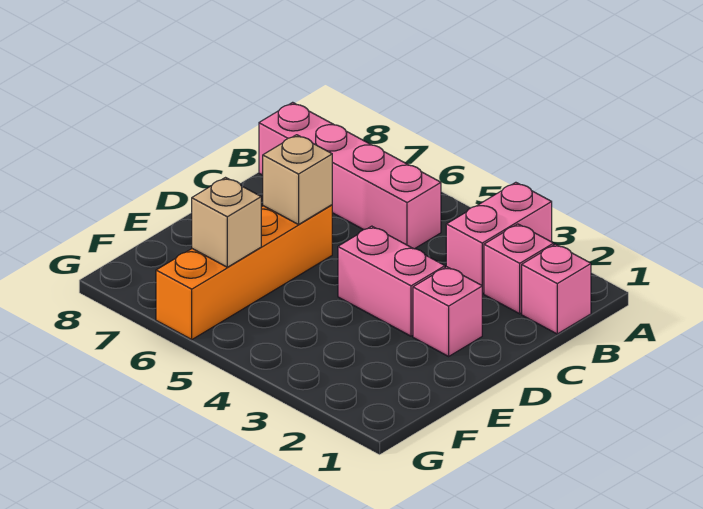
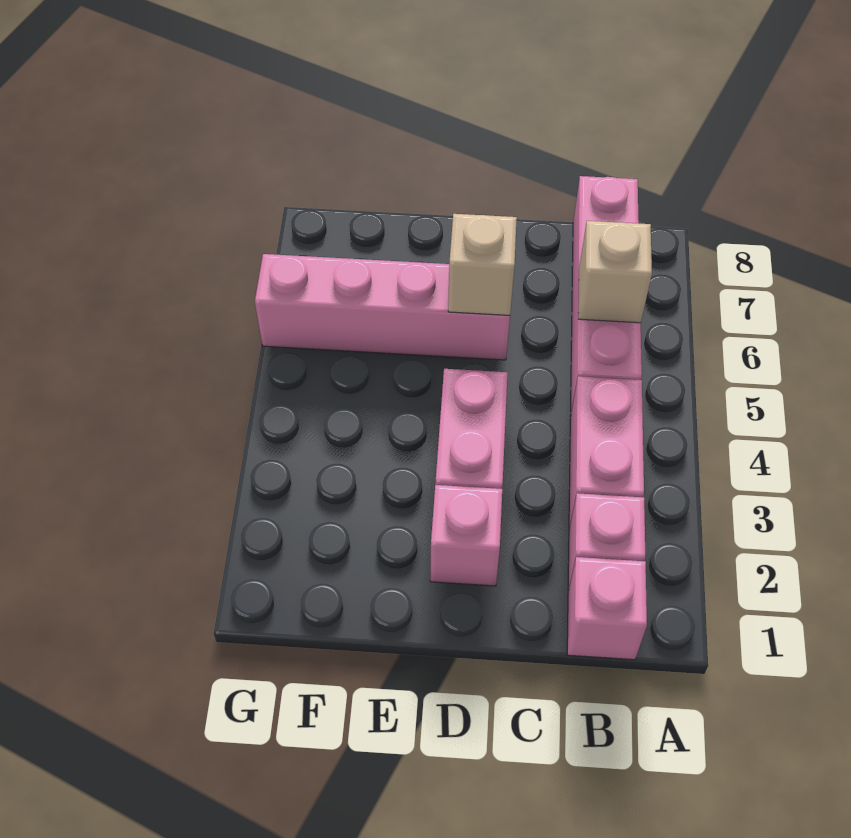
pink 1x2 brick [446,182,552,294] -> pink 1x2 brick turned to [569,376,644,529]
orange 1x4 brick [156,205,332,339] -> pink 1x4 brick [255,254,510,360]
tan 1x1 brick [192,178,261,267] -> tan 1x1 brick moved to [578,221,652,323]

